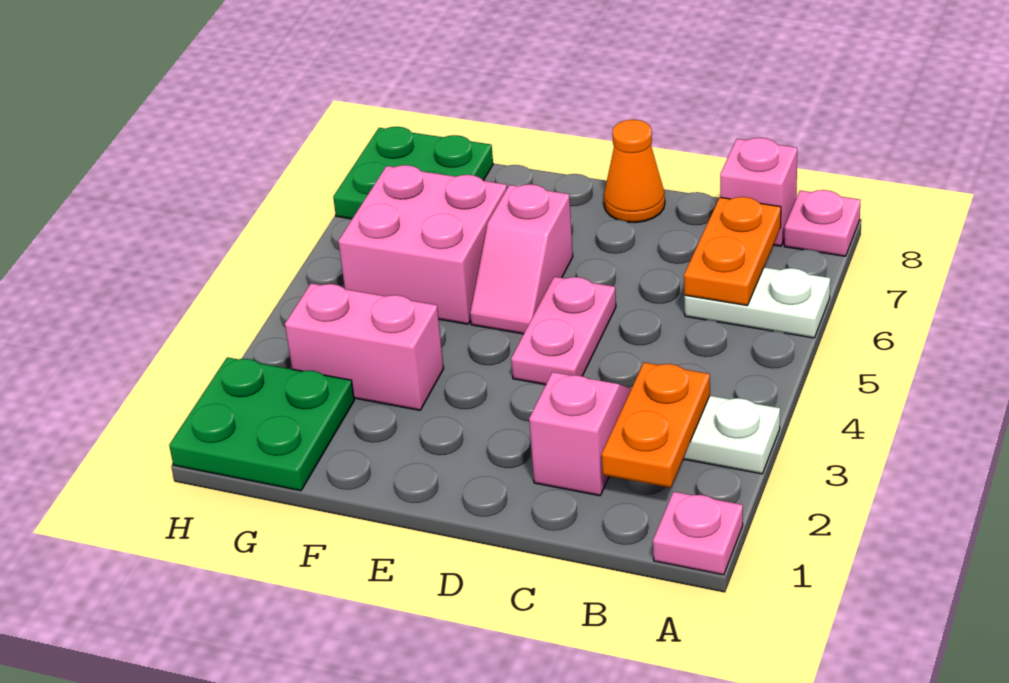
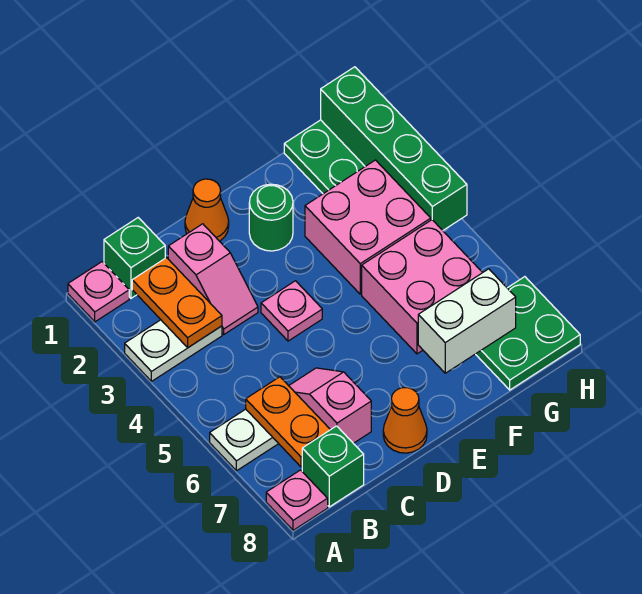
none -> green 1x1 brick [104,218,165,298]
pink 1x1 brick [720,138,797,246] -> green 1x1 brick [302,426,364,507]
none -> orange 1x1 cone [185,179,229,241]
pink 1x2 plate [511,277,616,385] -> pink 1x1 plate [261,281,322,341]
none -> green 1x1 round brick [249,184,293,251]
pink 1x2 slope [470,184,573,334] -> pink 1x2 slope moved to [289,368,371,443]
pink 1x2 brick [285,283,444,410] -> pink 2x2 brick [305,160,431,294]
none -> white 1x2 brick [418,269,516,373]
none -> green 1x4 brick [321,67,467,230]

